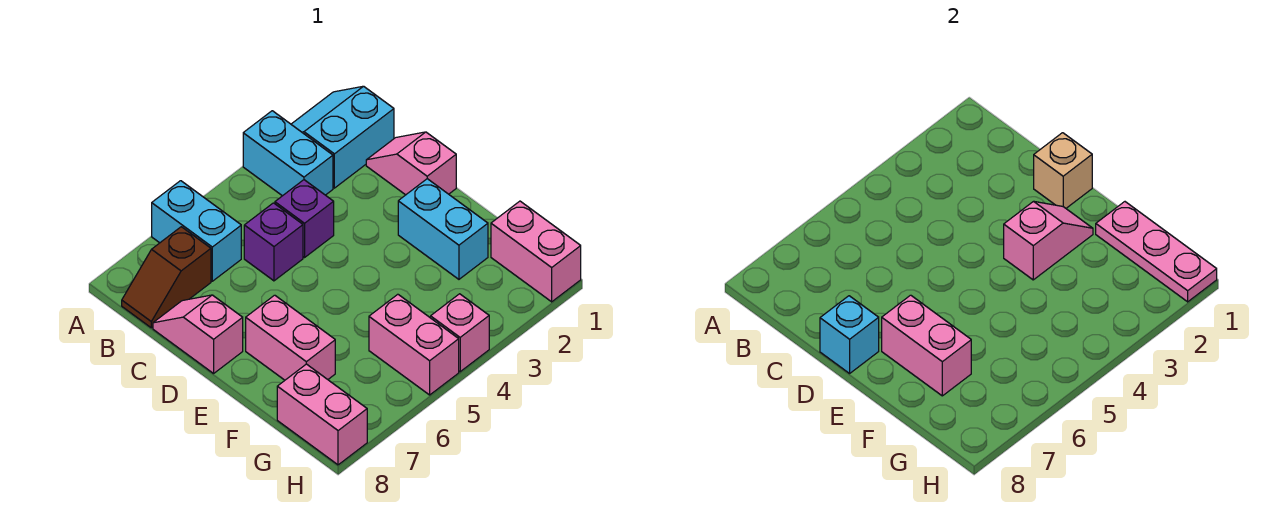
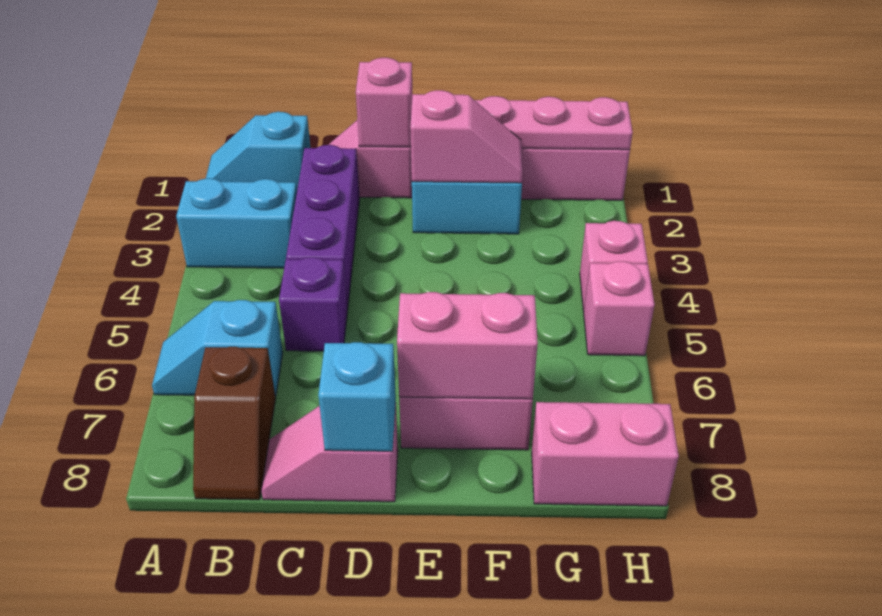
cyan 2x2 slope [291,86,394,188] -> cyan 1x2 slope [206,112,310,189]
cyan 1x2 brick [152,181,241,281] -> cyan 1x2 slope [152,300,283,396]
purple 1x1 brick [275,180,334,257] -> purple 1x3 brick [286,145,360,308]
tan 1x1 brick [1034,133,1092,208] -> pink 1x1 brick [356,58,412,147]
pink 1x2 slope [1004,201,1093,280] -> pink 1x2 slope turned to [410,90,523,183]
pink 1x2 brick [369,294,459,395] -> pink 1x1 brick [584,261,655,356]

